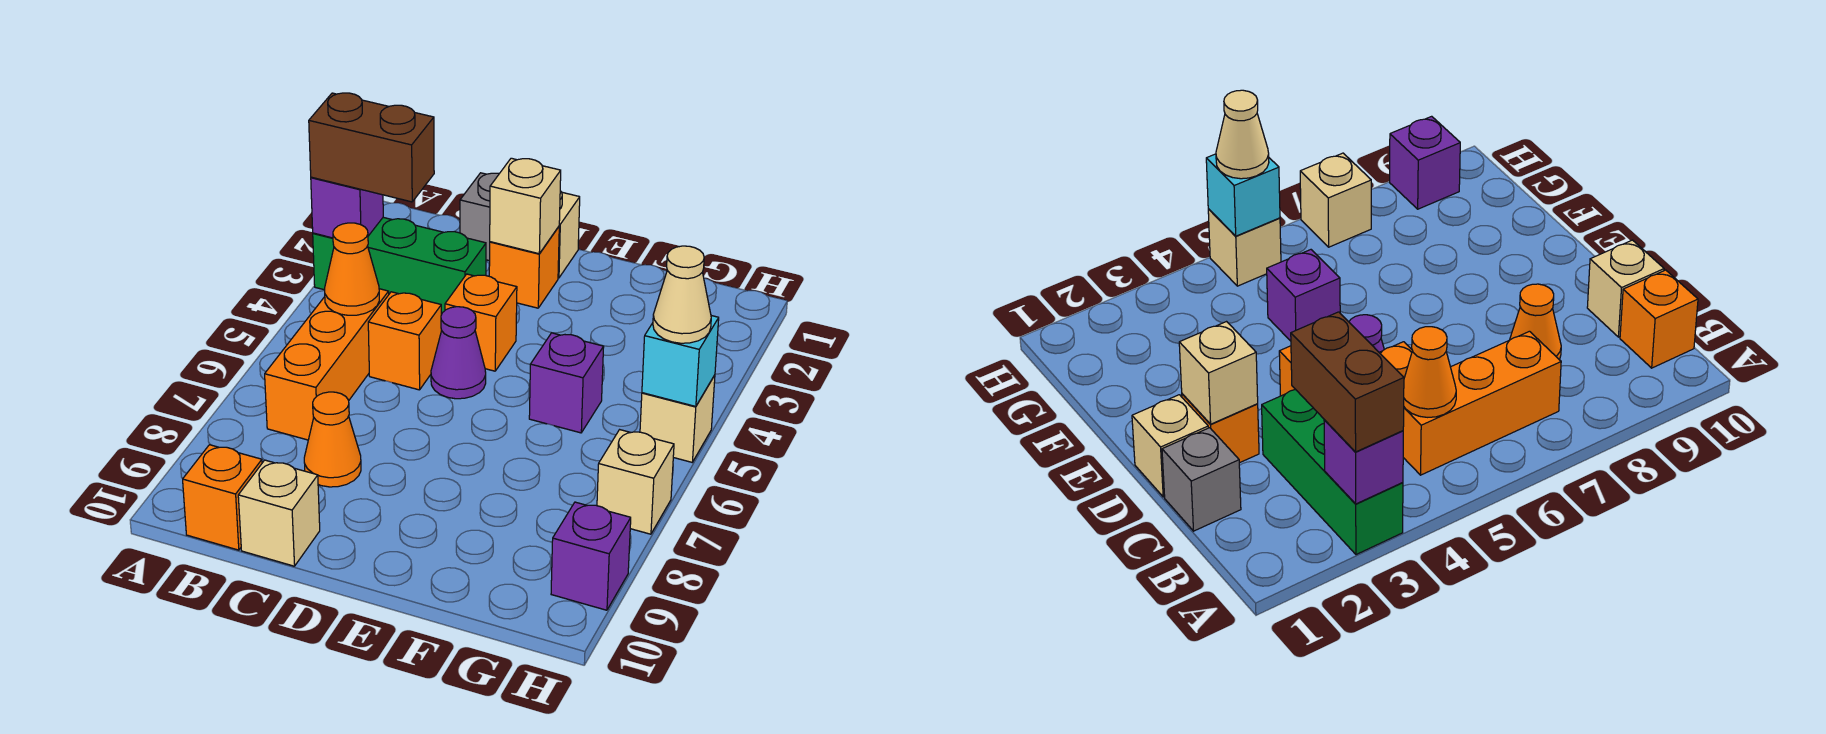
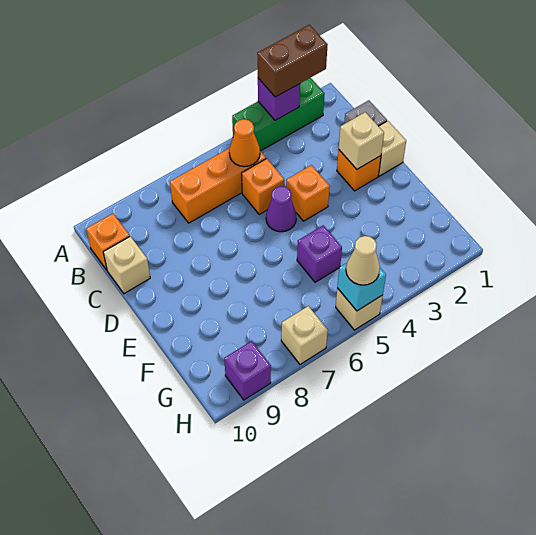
green 1x3 brick [313,217,486,315] -> green 1x3 brick turned to [232,78,325,151]
brown 1x2 brick [309,93,434,202] -> brown 1x2 brick turned to [257,25,328,97]
orange 1x1 cone [304,392,361,487] -> none

